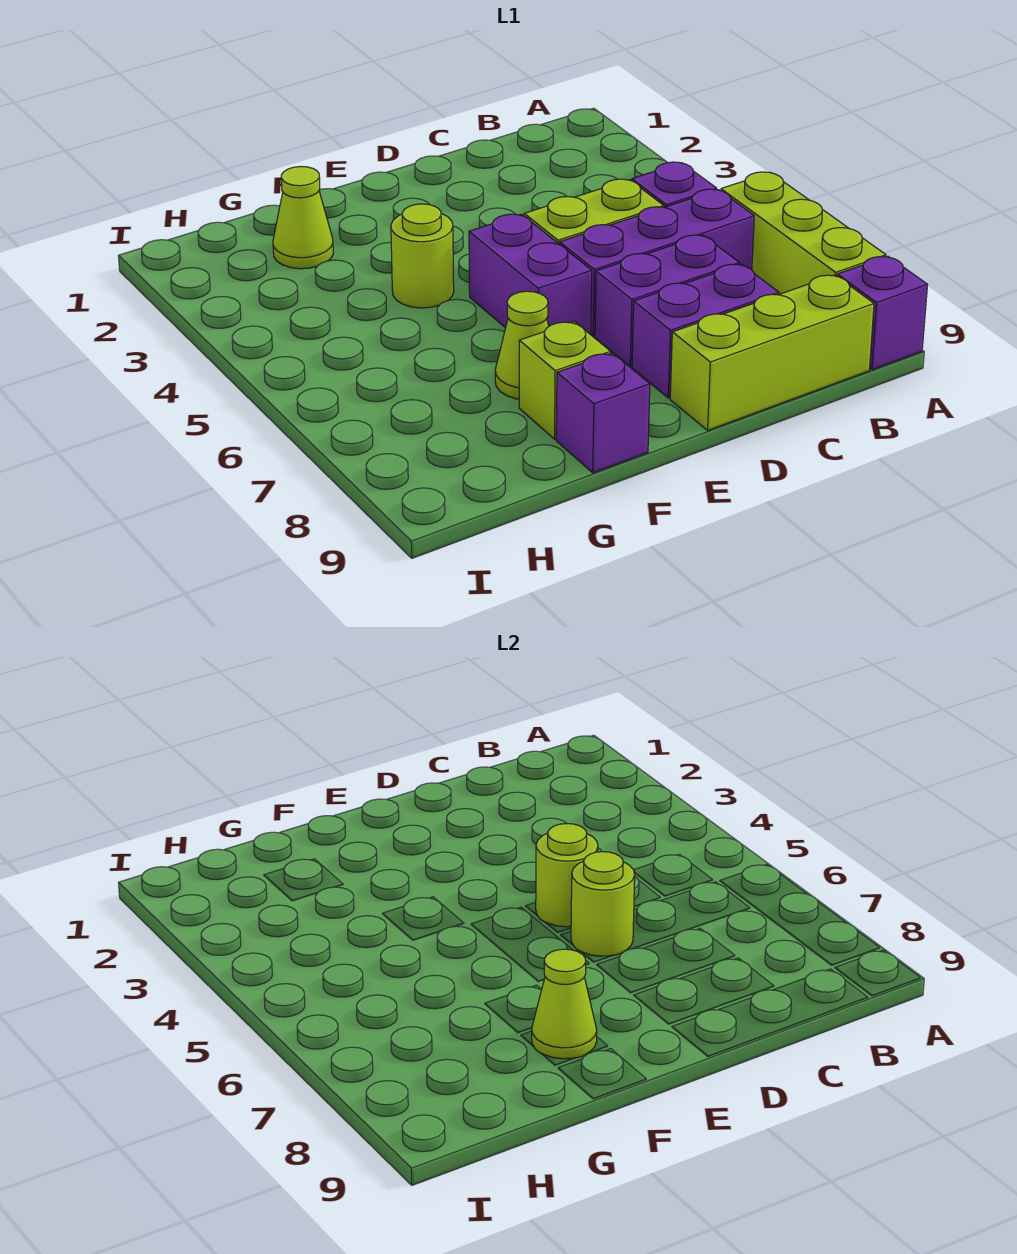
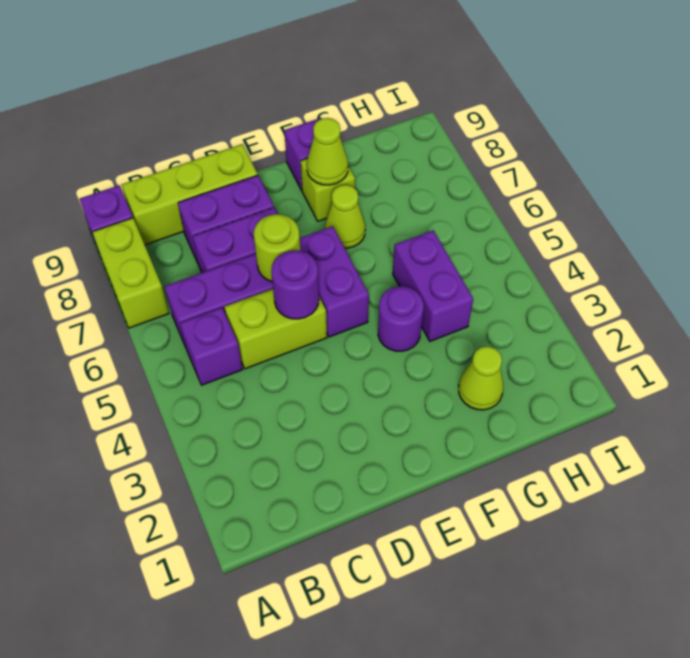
lime 1x3 brick [721,172,886,294] -> lime 1x2 brick [92,218,169,328]
lime 1x1 round brick [536,824,598,927] -> purple 1x1 round brick [271,250,319,319]
lime 1x1 round brick [391,204,454,308] -> purple 1x1 round brick [378,286,424,351]
none -> purple 1x2 brick [393,231,473,341]

